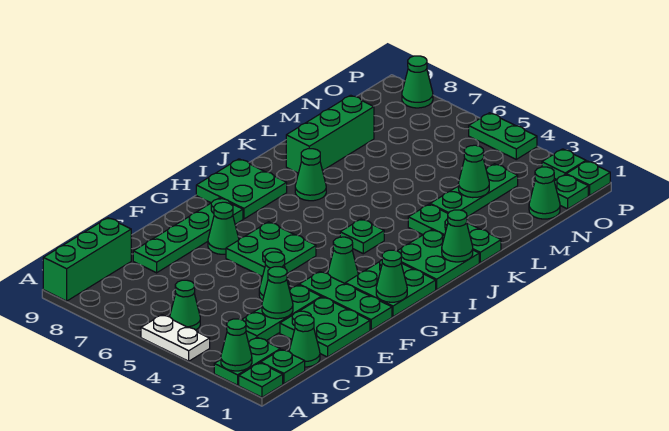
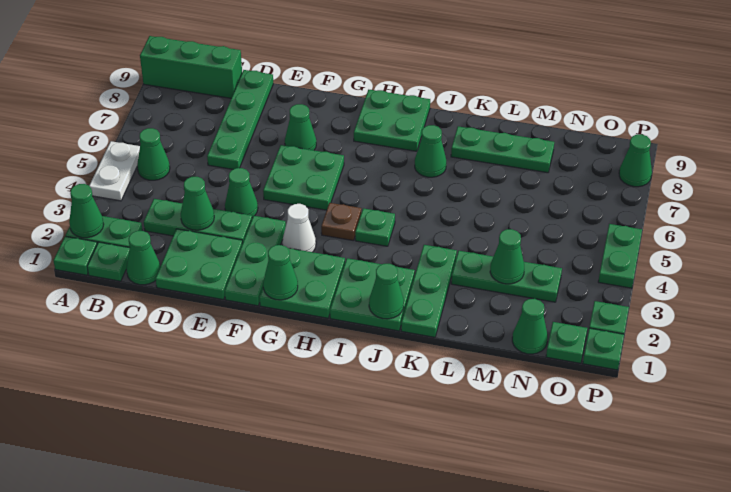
green 1x4 plate [133,198,243,273] -> green 1x4 plate turned to [207,70,273,169]
green 1x1 cone [328,237,358,283] -> white 1x1 cone [282,204,316,252]
none -> brown 1x1 plate [321,203,361,241]
green 1x3 brick [286,95,374,173] -> green 1x3 plate [451,126,554,173]

